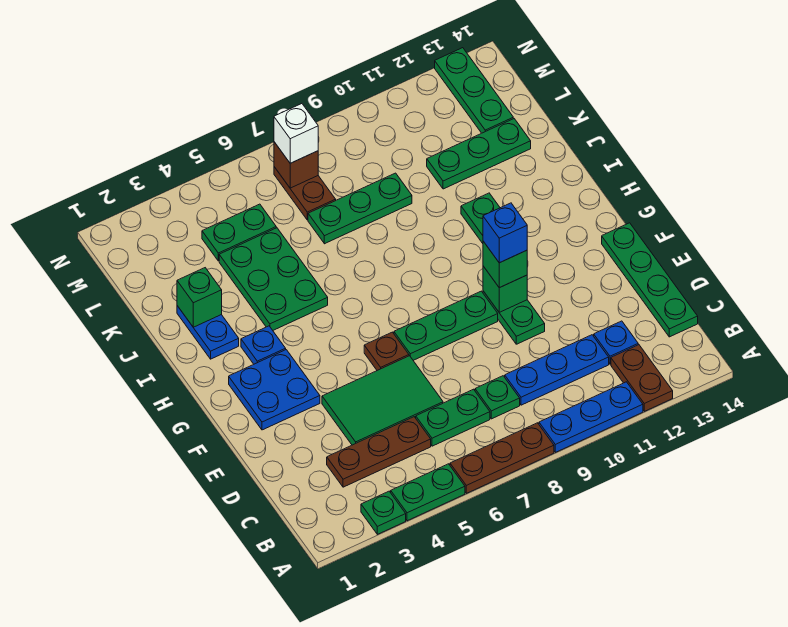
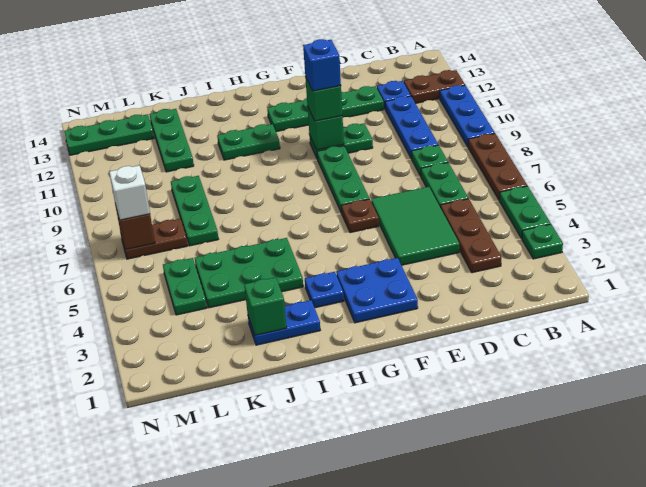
green 1x4 plate [602,223,698,337] -> green 1x4 plate moved to [267,86,384,132]

